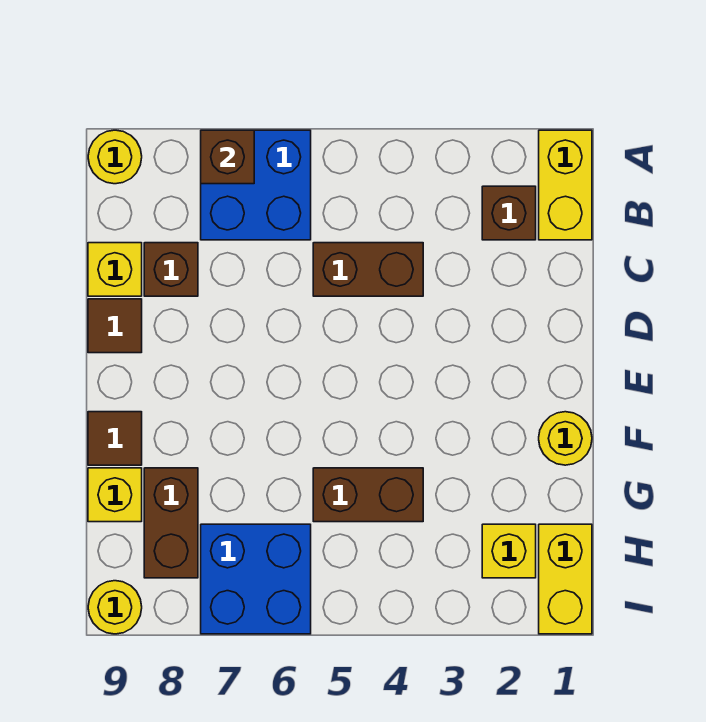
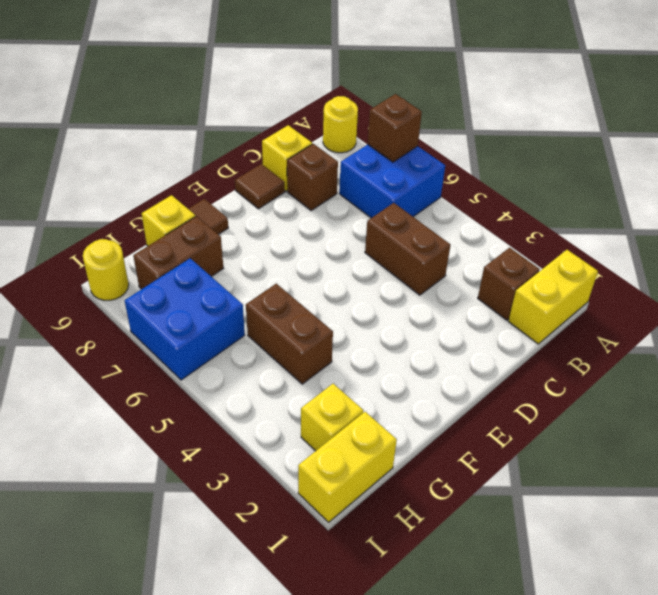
yellow 1x1 round brick [539,412,592,465] -> none

